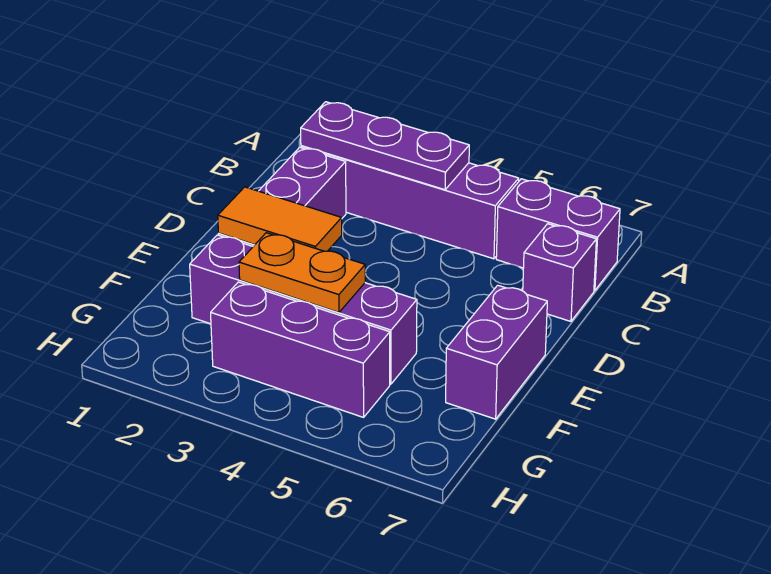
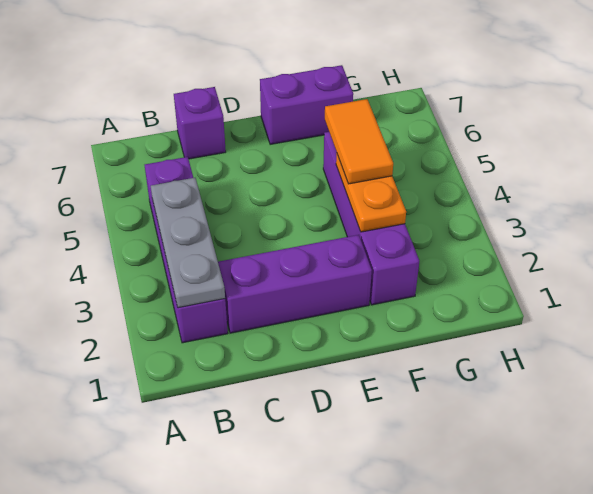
purple 1x3 plate [301,102,469,190] -> grey 1x3 plate [151,178,225,308]
purple 1x2 brick [496,179,620,291] -> none
orange 1x2 tile [218,187,342,251] -> orange 1x2 tile moved to [325,99,393,184]
purple 1x3 brick [211,282,390,417] -> none

